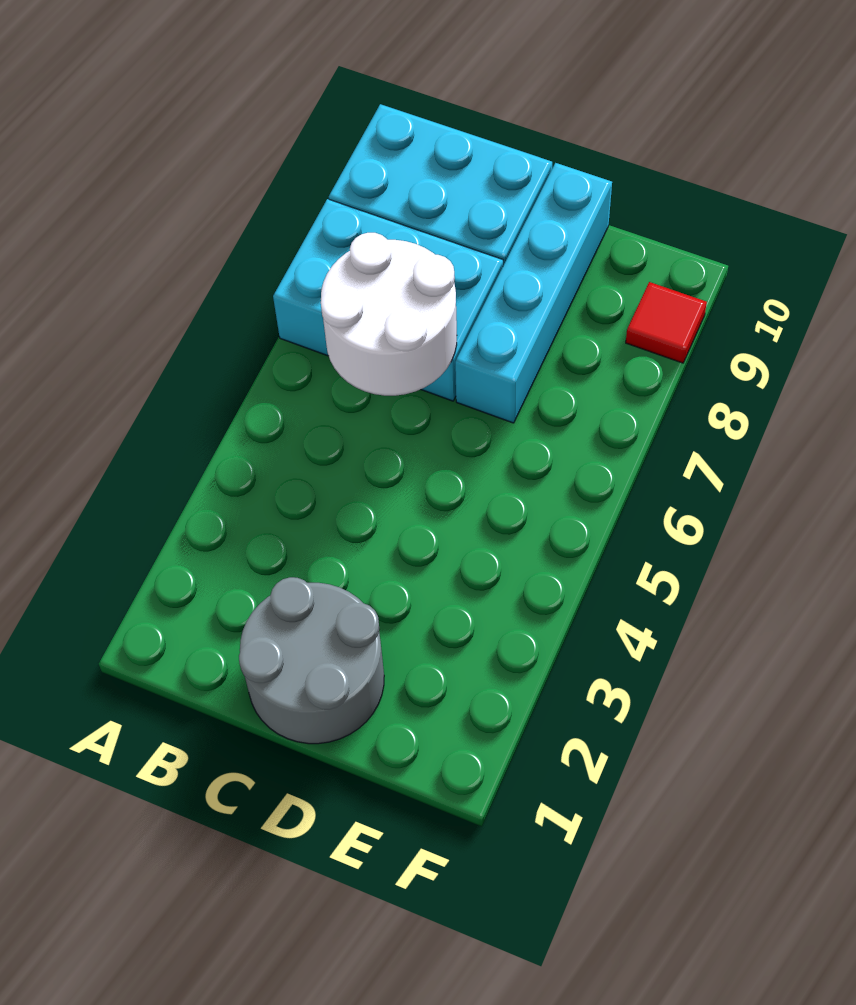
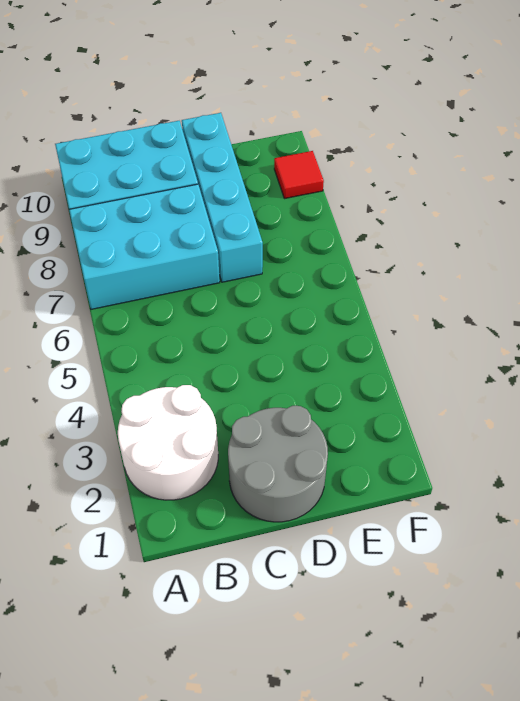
white 2x2 round brick [321,233,457,396] -> white 2x2 round brick moved to [118,385,218,500]

